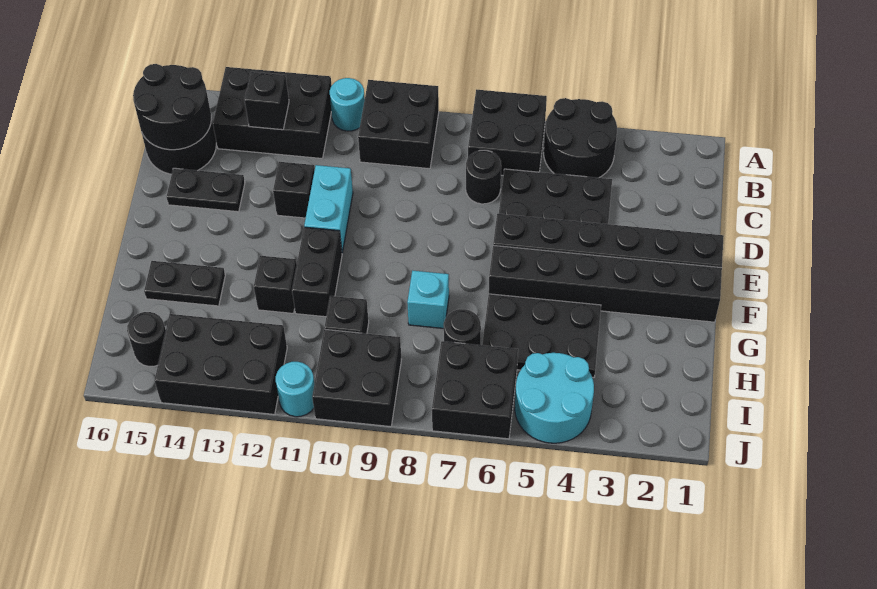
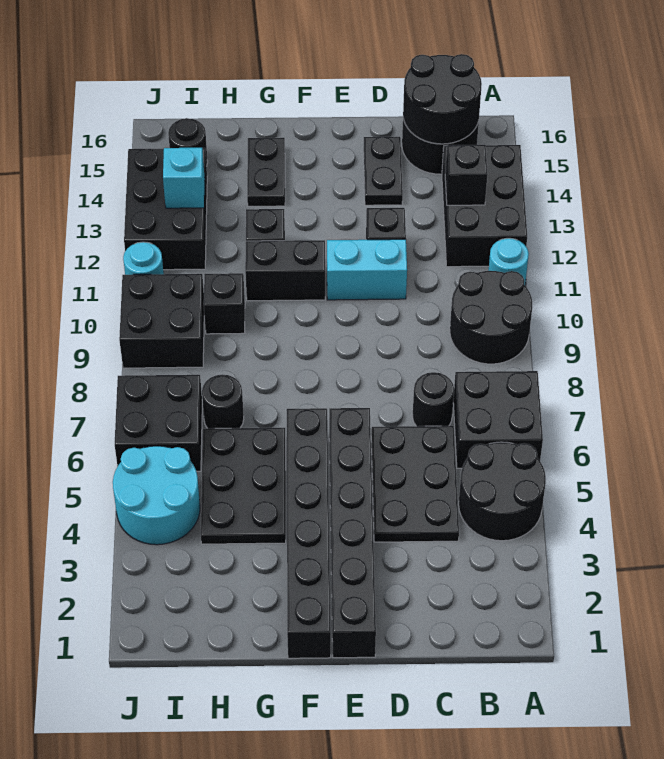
black 2x2 brick [358,80,439,169] -> black 2x2 round brick [450,271,532,364]
cyan 1x1 brick [407,271,449,329] -> cyan 1x1 brick moved to [163,148,205,208]

